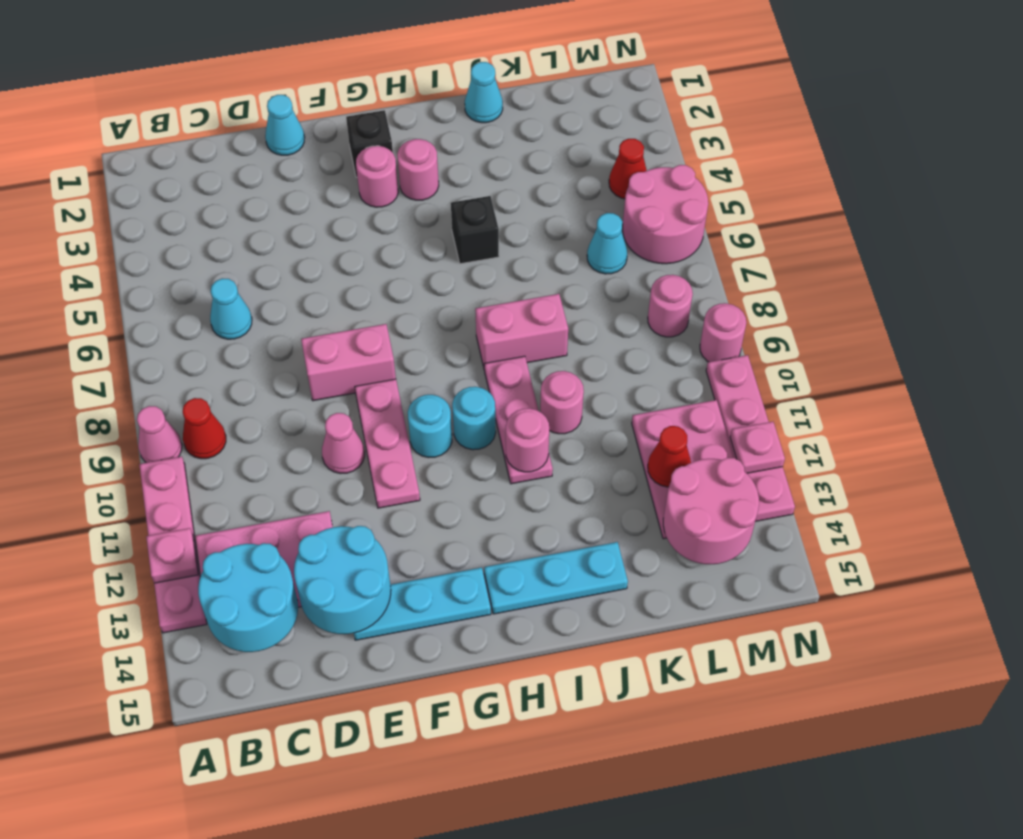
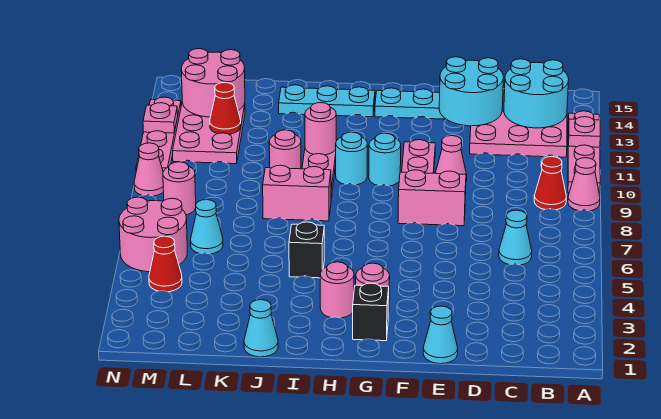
pink 1x1 round brick [700,303,746,362] -> pink 1x1 cone [134,143,164,196]

